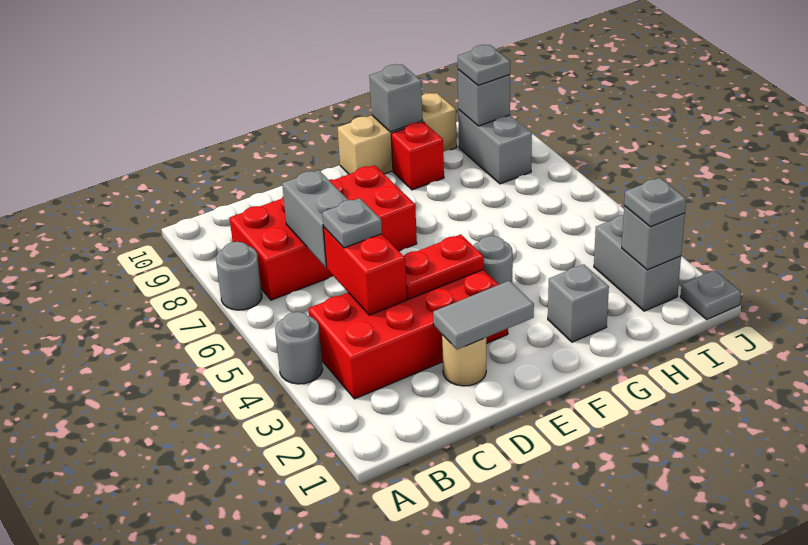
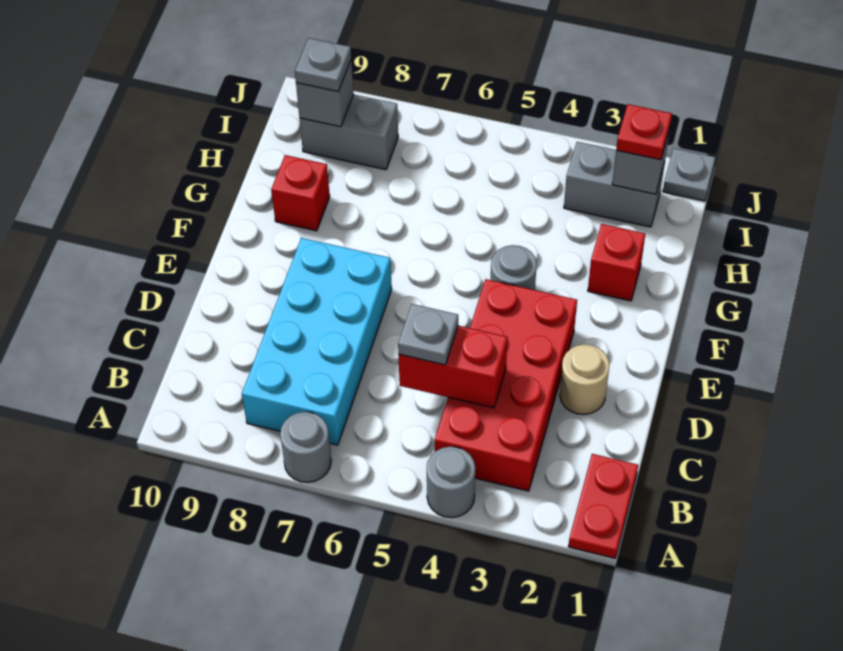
red 2x4 brick [230,165,417,300] -> cyan 2x4 brick [242,238,392,445]
grey 1x2 brick [282,170,348,267] -> none
grey 1x2 tile [433,281,534,350] -> none
red 1x2 plate [404,234,484,299] -> red 1x2 plate moved to [568,454,638,558]
tan 1x3 brick [338,93,457,174] -> none
grey 1x1 brick [548,264,609,342] -> red 1x1 brick [588,224,645,301]
grey 1x1 brick [369,64,422,132] -> none
grey 1x1 plate [624,178,686,227] -> red 1x1 plate [616,104,672,160]

